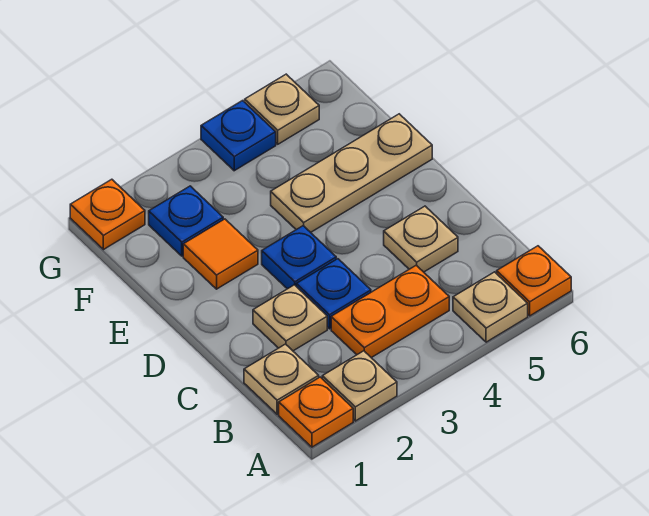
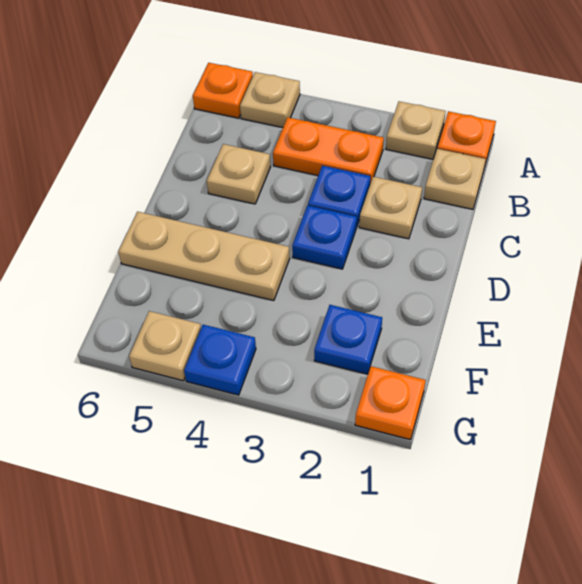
orange 1x1 tile [183,219,258,289] -> none

